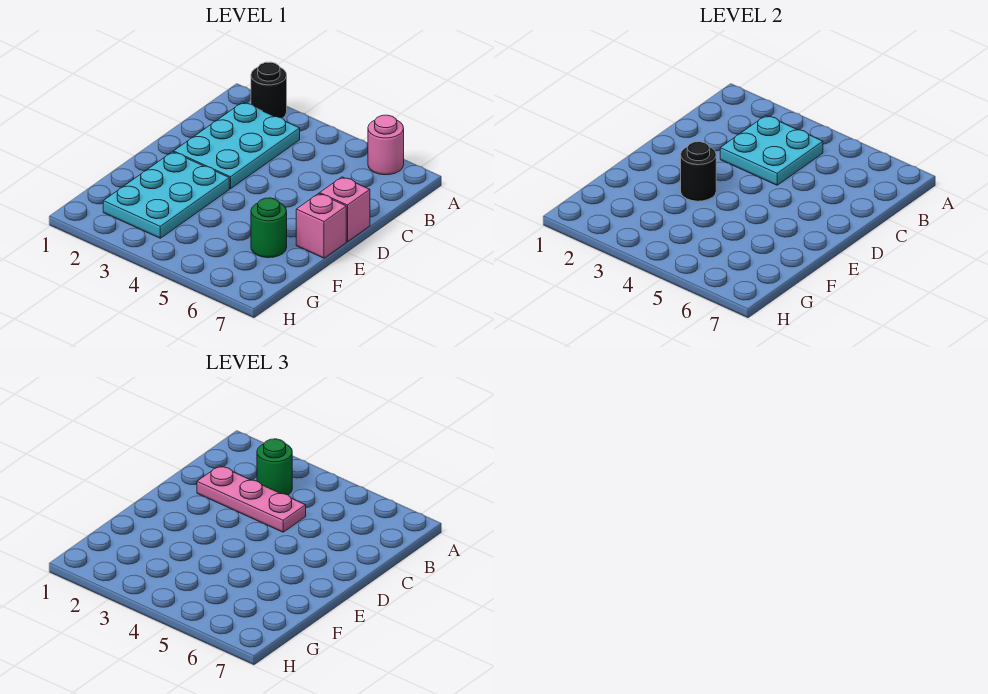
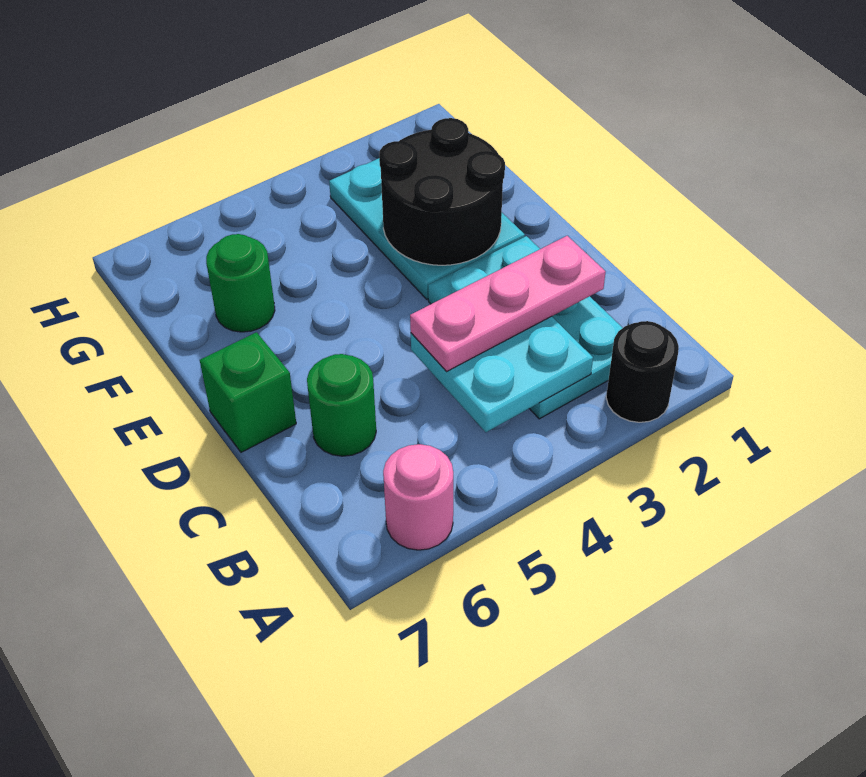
green 1x1 round brick [257,439,292,495] -> green 1x1 round brick moved to [307,354,376,456]
pink 1x1 brick [320,177,370,242] -> green 1x1 brick [200,332,296,452]
black 1x1 round brick [681,142,716,201] -> black 2x2 round brick [379,118,505,265]
pink 1x1 brick [296,193,346,258] -> none

